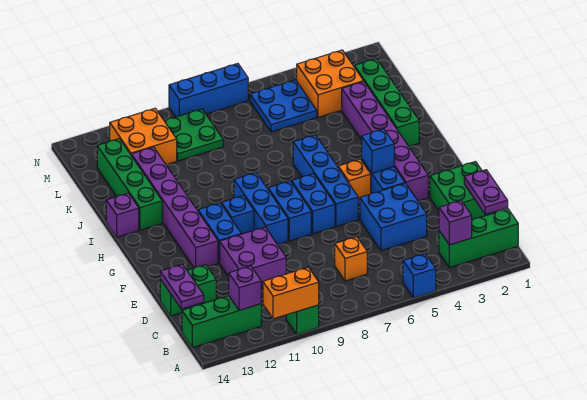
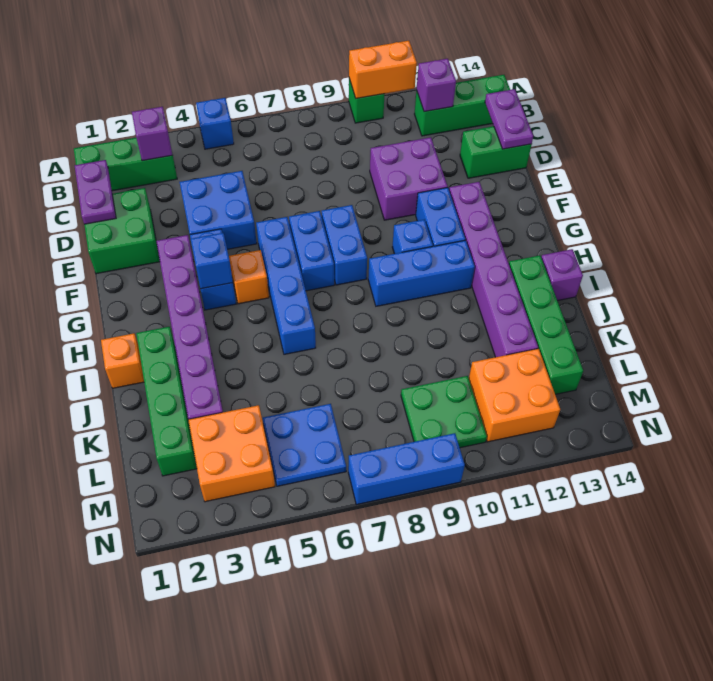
orange 1x1 brick [335,237,367,281] -> orange 1x1 brick moved to [101,333,144,388]
blue 1x3 brick [234,173,288,245] -> blue 1x3 brick turned to [368,240,475,306]

